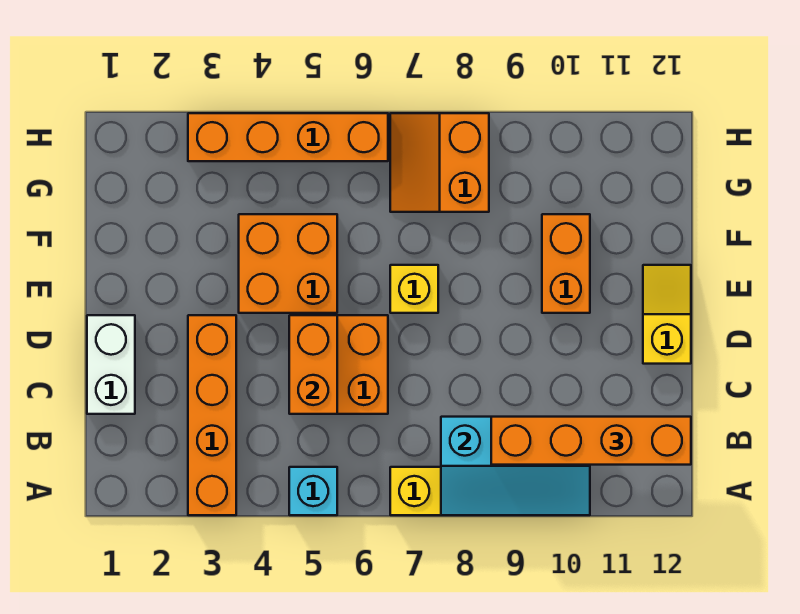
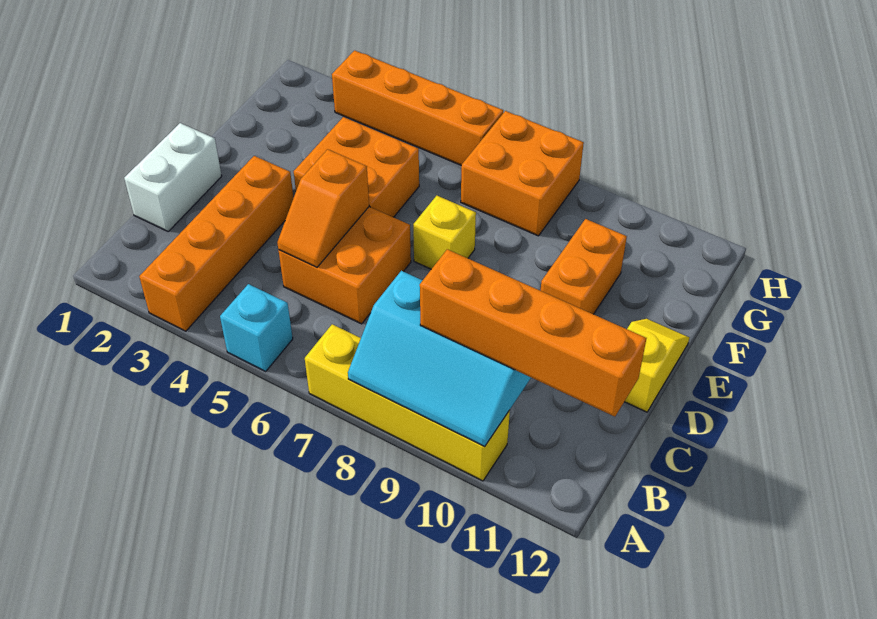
orange 1x2 brick [289,315,337,414] -> orange 1x2 slope [277,149,369,267]
orange 2x2 slope [390,113,489,212] -> orange 2x2 brick [461,111,584,236]

